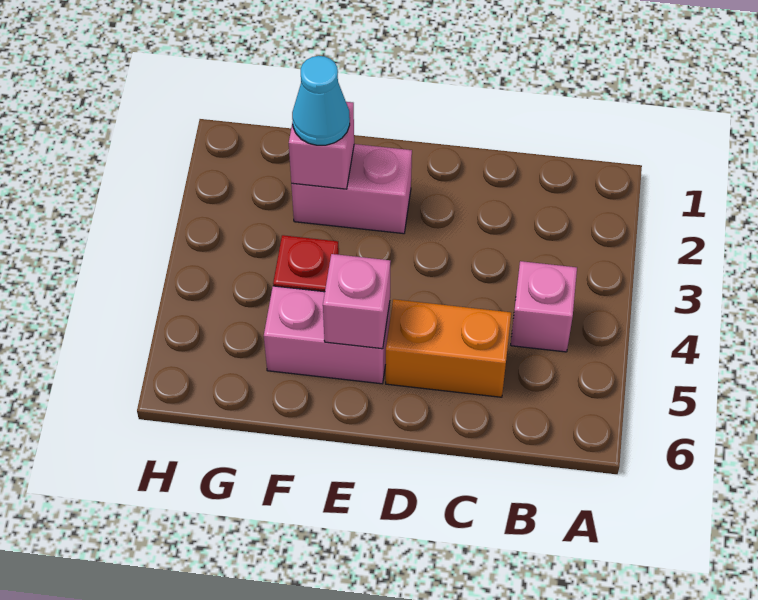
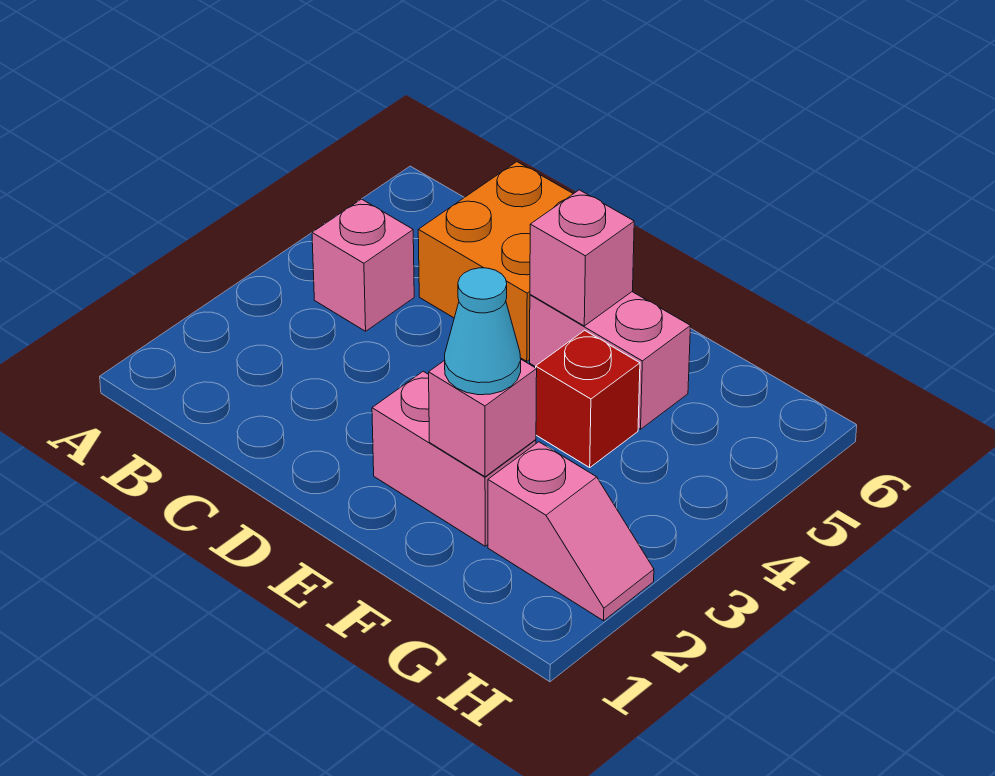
orange 1x2 brick [386,299,511,397] -> orange 2x2 brick [418,162,573,361]
none -> pink 1x2 slope [488,442,654,621]

